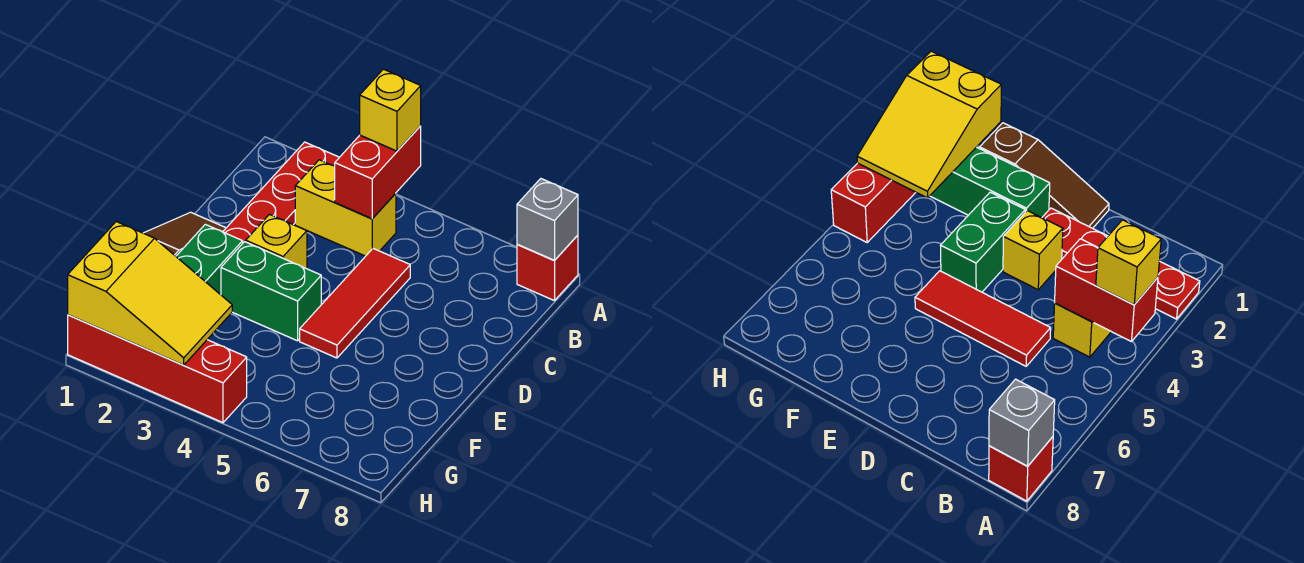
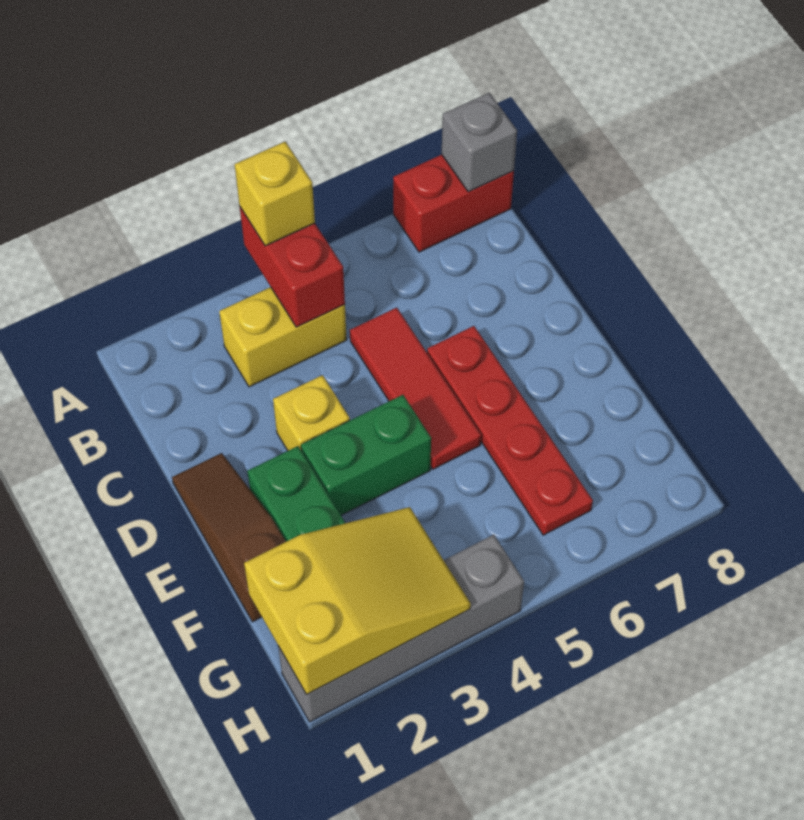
red 1x4 plate [223,142,339,243] -> red 1x4 plate moved to [427,326,593,535]
red 1x1 brick [517,235,578,301] -> red 1x2 brick [393,155,514,252]
red 1x4 brick [68,315,247,423] -> grey 1x4 brick [278,535,524,722]

